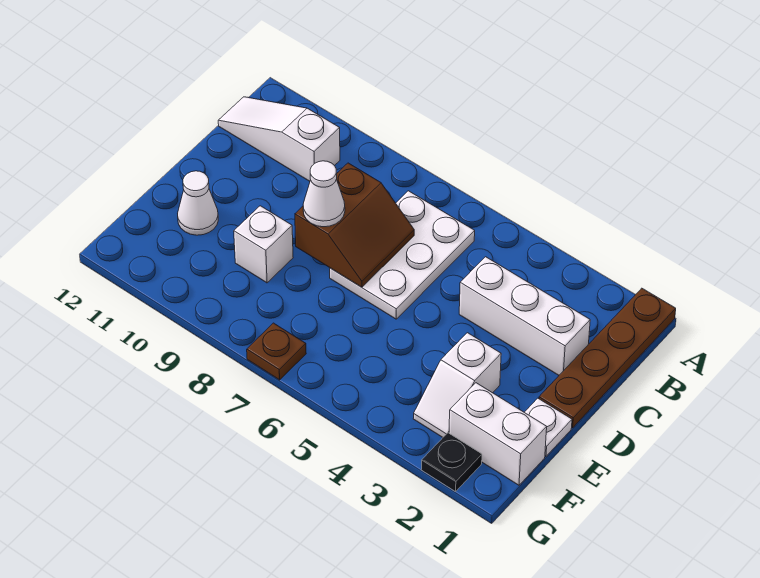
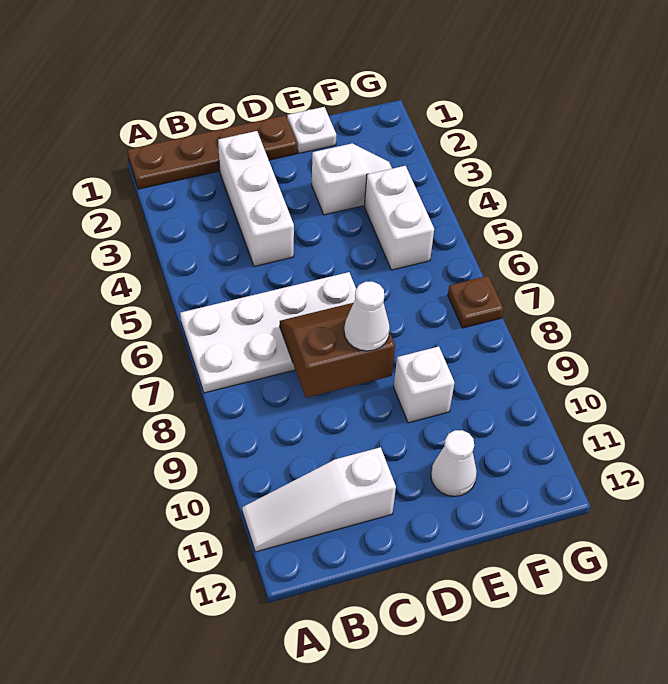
white 2x3 plate [330,191,475,319] -> white 2x4 plate [180,272,356,393]
white 1x3 slope [218,97,340,181] -> white 1x3 slope turned to [242,447,396,552]
white 1x2 brick [449,383,547,485] -> white 1x2 brick moved to [364,166,434,270]
black 1x1 plate [421,433,482,492] -> none

